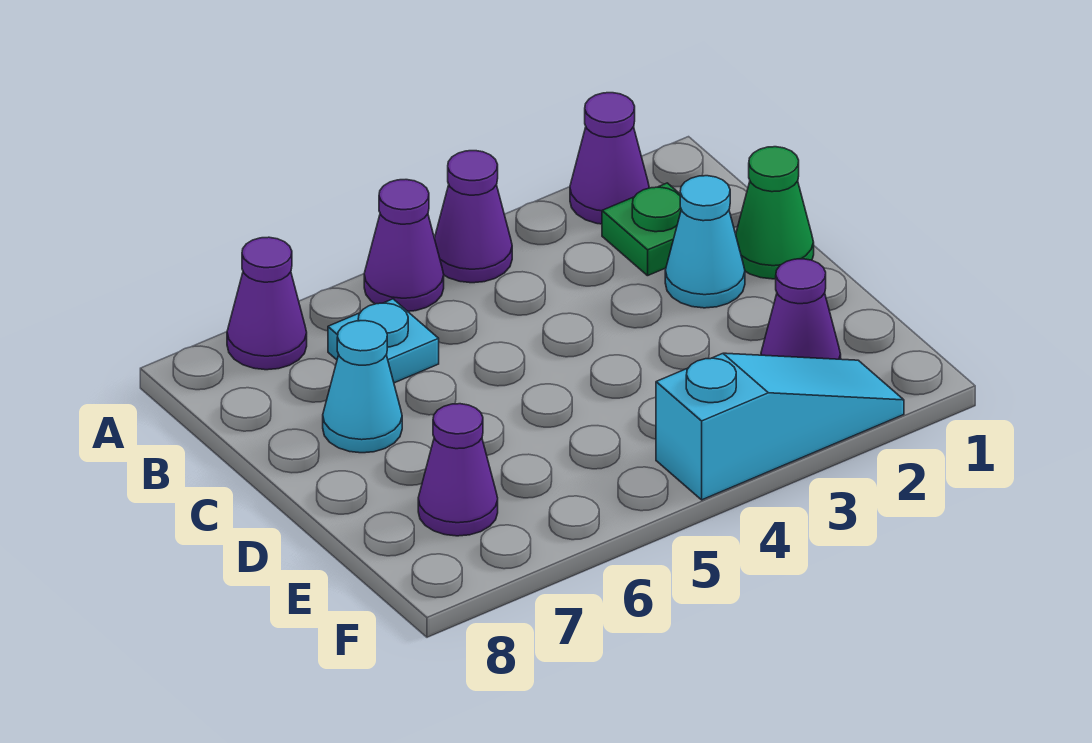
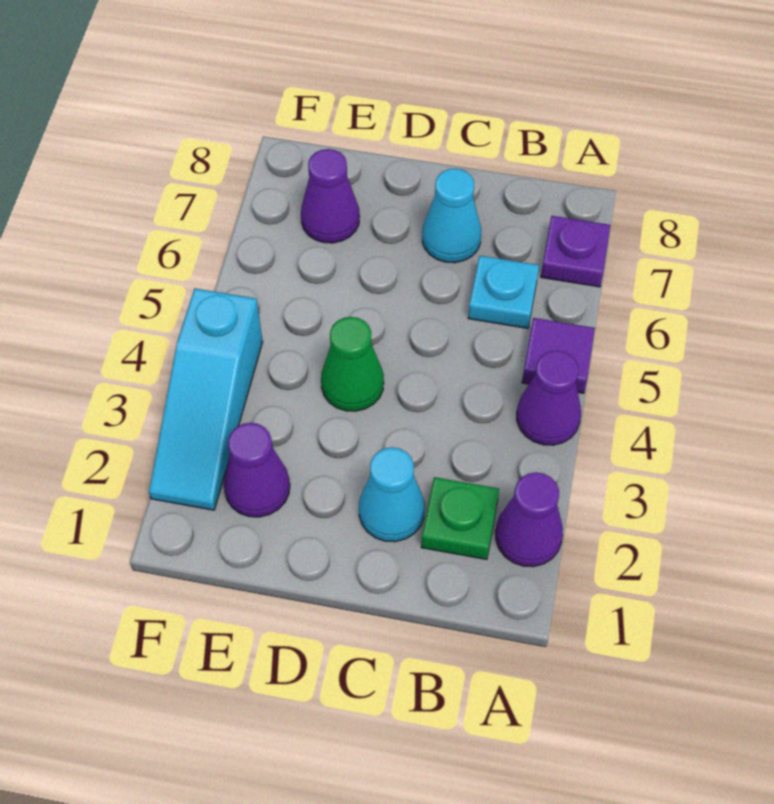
purple 1x1 cone [364,180,444,311] -> purple 1x1 tile [522,318,595,393]
purple 1x1 cone [227,237,307,370] -> purple 1x1 plate [541,216,610,287]
green 1x1 cone [736,147,814,279] -> green 1x1 cone moved to [321,317,384,411]

